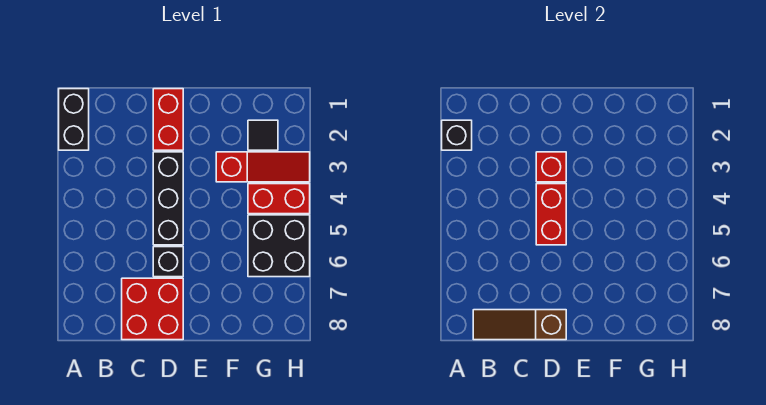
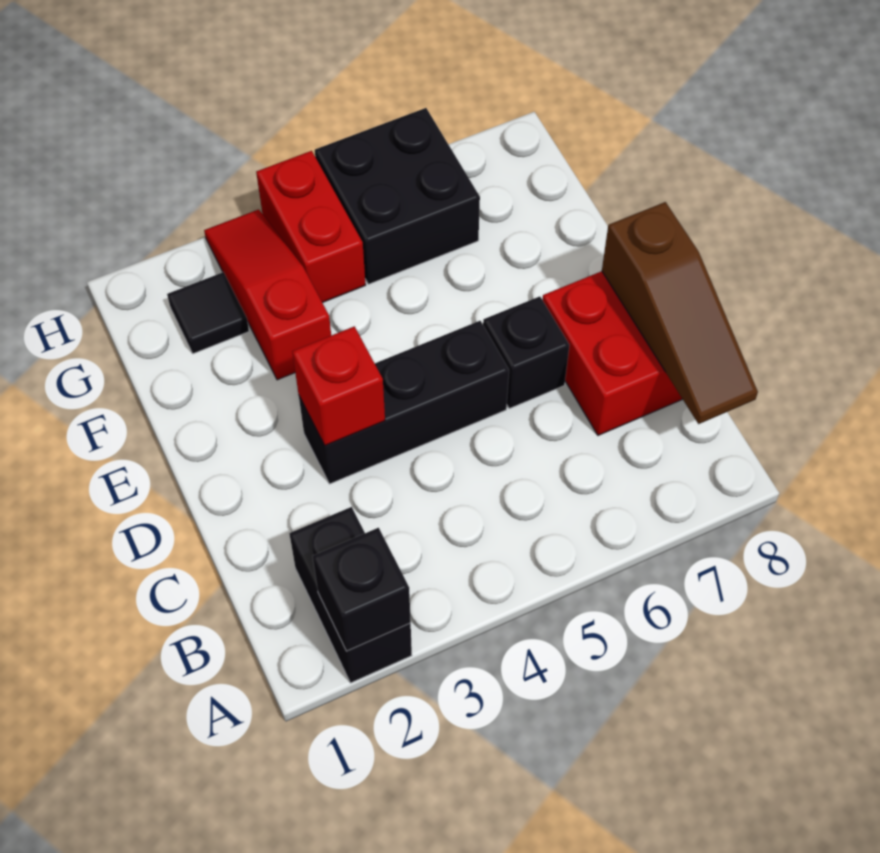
black 1x2 brick [59,89,89,150] -> black 1x2 brick turned to [289,507,412,683]
red 1x2 brick [153,89,183,150] -> none
red 1x2 brick [536,184,566,245] -> none

